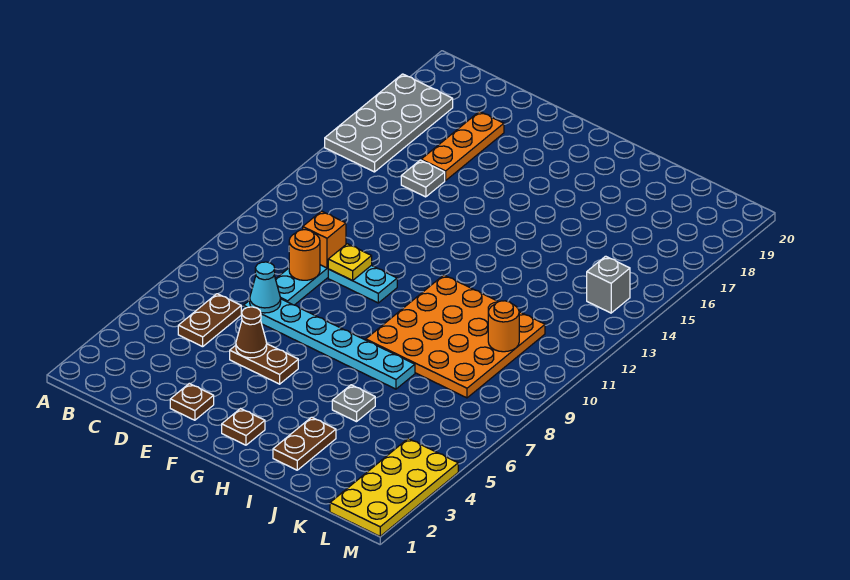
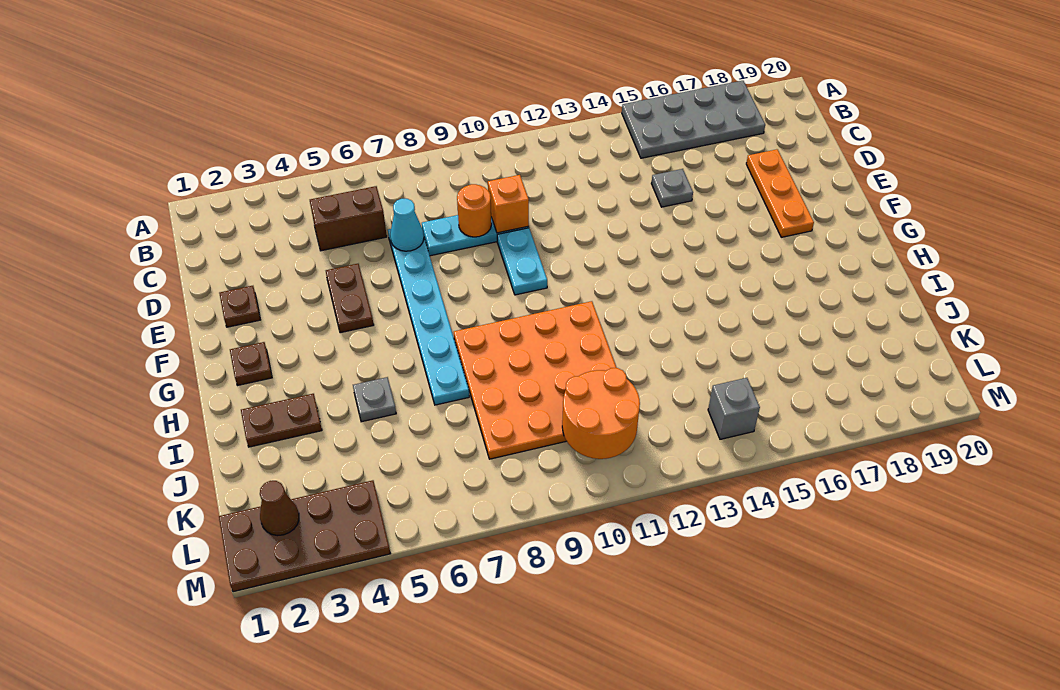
brown 1x2 plate [178,294,241,347] -> brown 1x2 brick [310,186,387,251]
orange 1x3 plate [421,112,504,181] -> orange 1x3 plate turned to [746,149,814,237]
brown 1x1 cone [236,307,267,358] -> brown 1x1 cone moved to [260,481,299,536]
yellow 1x1 plate [328,244,372,281] -> none
orange 1x1 round brick [488,301,519,352] -> orange 2x2 round brick [562,368,640,459]
yellow 2x4 plate [330,439,458,536] -> brown 2x4 plate [219,480,391,592]

